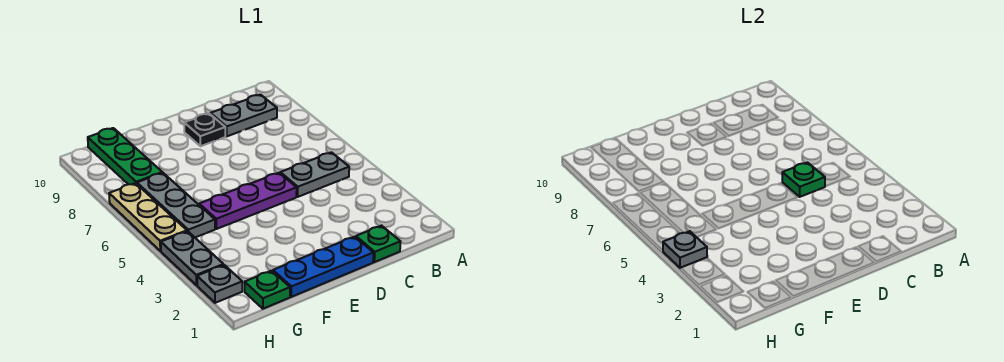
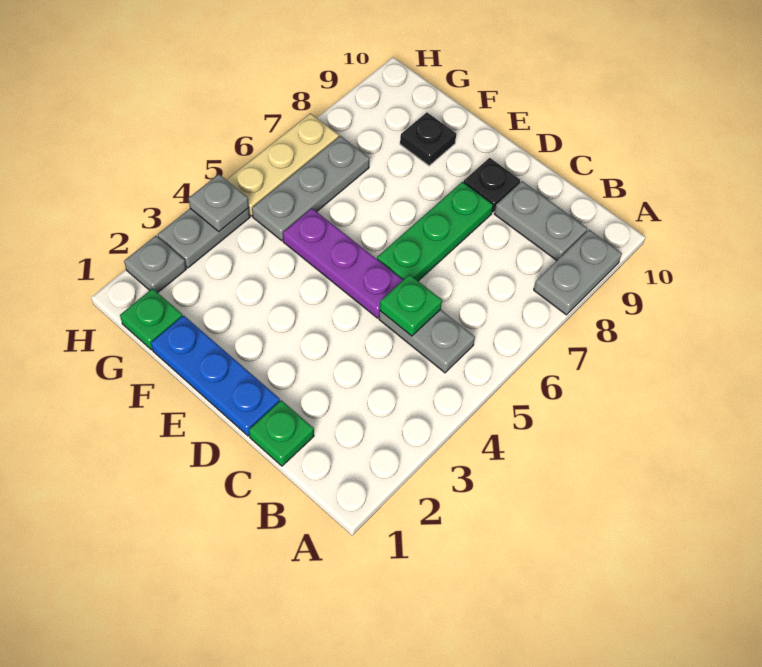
none -> grey 1x2 plate [534,230,622,315]
none -> black 1x1 plate [400,112,456,166]
green 1x3 plate [88,128,162,184] -> green 1x3 plate moved to [377,182,493,281]

